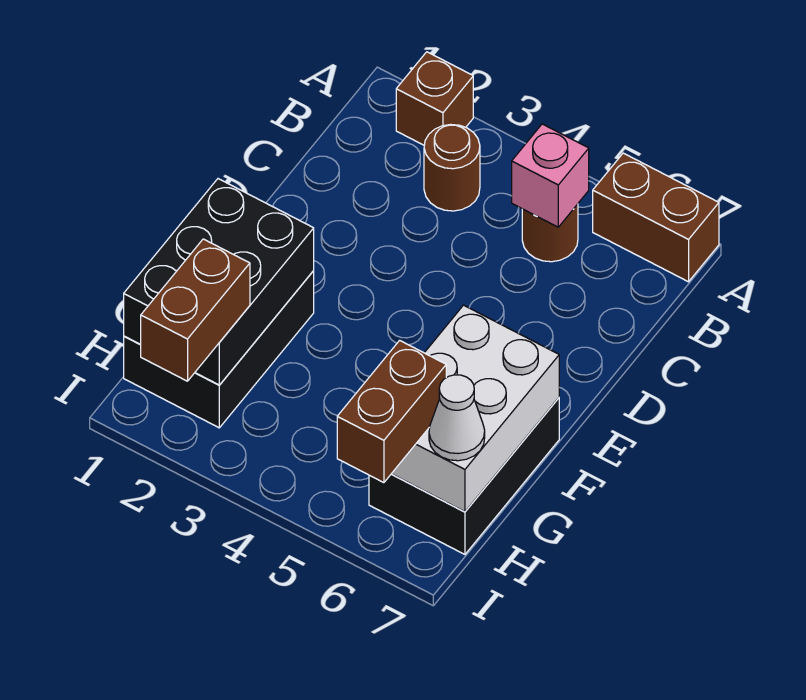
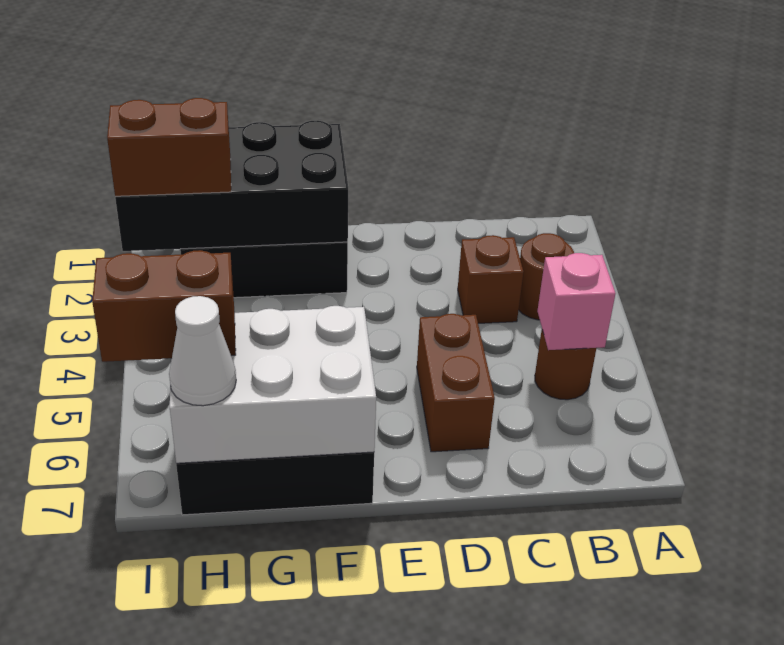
brown 1x1 brick [396,52,473,145] -> brown 1x1 brick moved to [458,235,523,323]
brown 1x2 brick [593,153,719,282] -> brown 1x2 brick moved to [417,314,495,452]
black 2x3 brick [124,179,314,385] -> black 2x4 brick [115,121,348,251]

